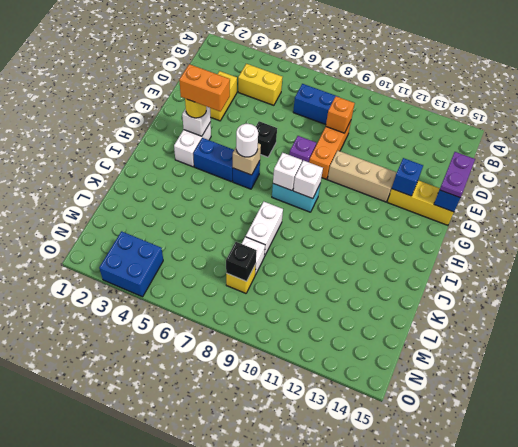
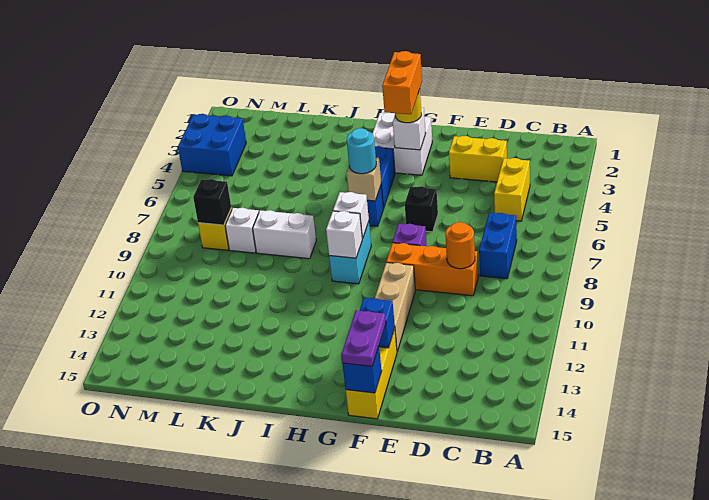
orange 1x1 brick [326,96,355,133] -> orange 1x1 round brick [445,222,475,269]
purple 1x2 plate [440,152,475,198] -> purple 1x2 plate turned to [341,311,386,366]
white 1x2 brick [174,122,211,167] -> white 2x2 brick [372,113,432,175]
white 1x1 round brick [236,124,258,157] -> cyan 1x1 round brick [347,128,376,174]

